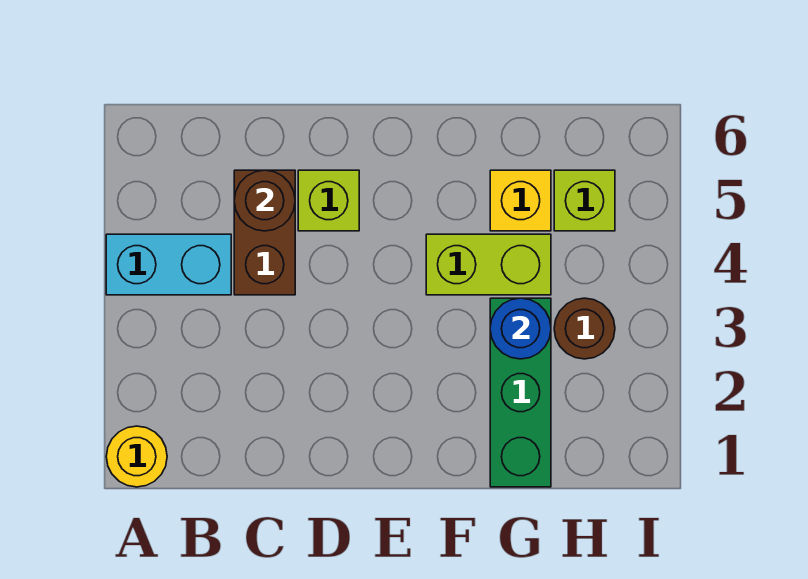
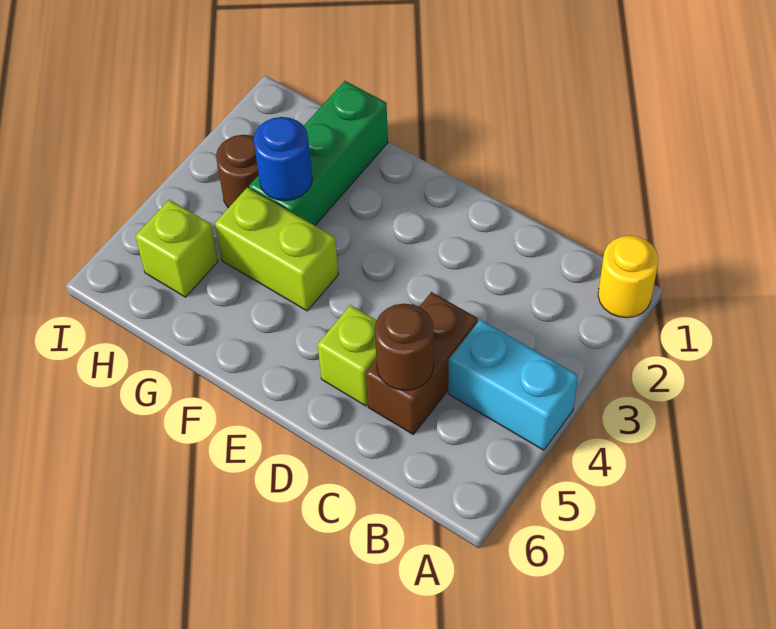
yellow 1x1 brick [490,170,551,231] -> none

